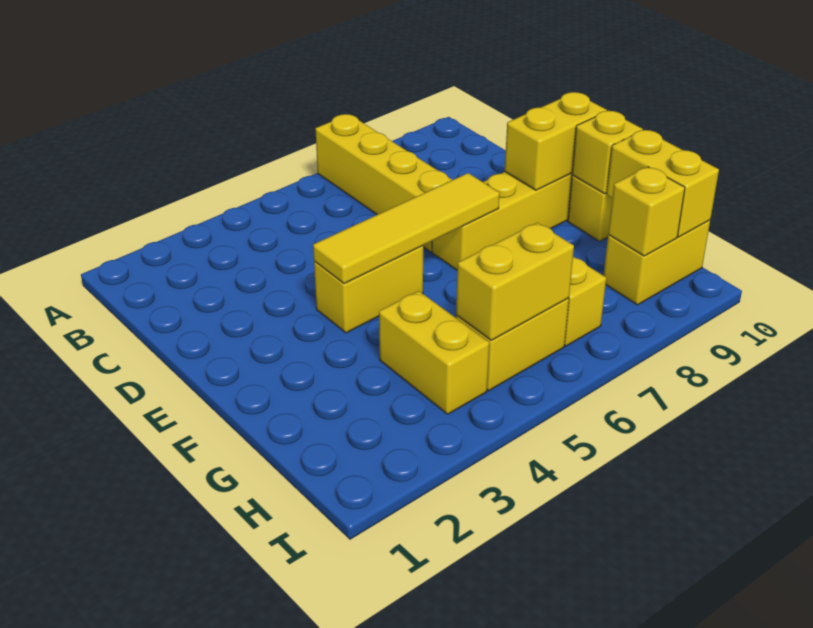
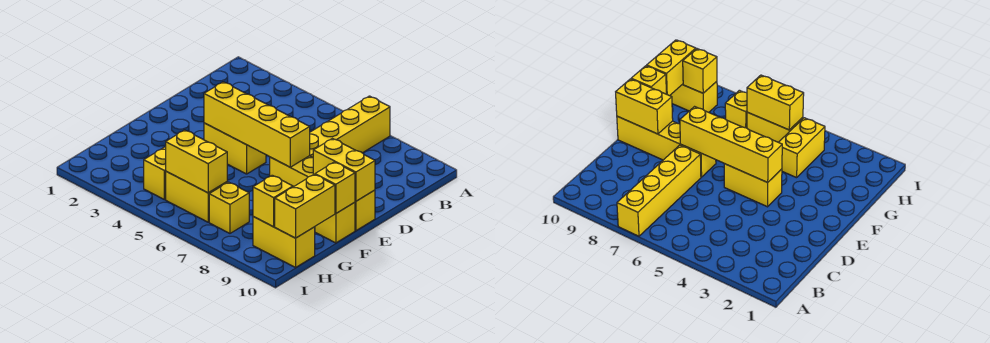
yellow 1x4 tile [313,173,500,284] -> yellow 1x4 brick [204,82,310,167]

